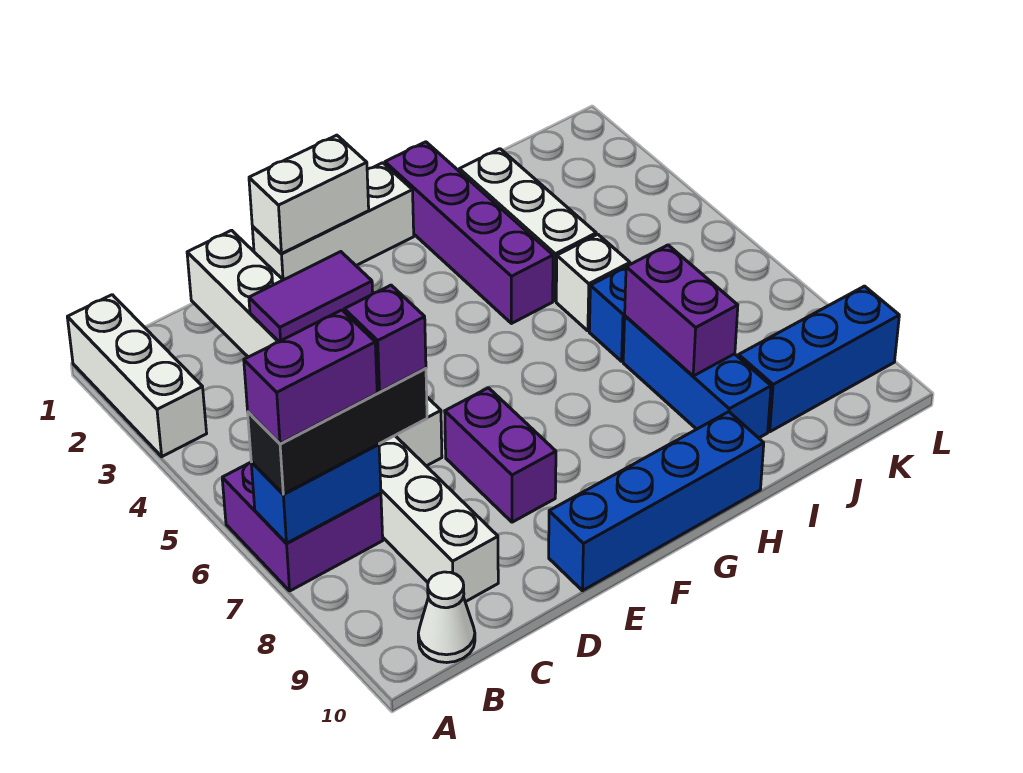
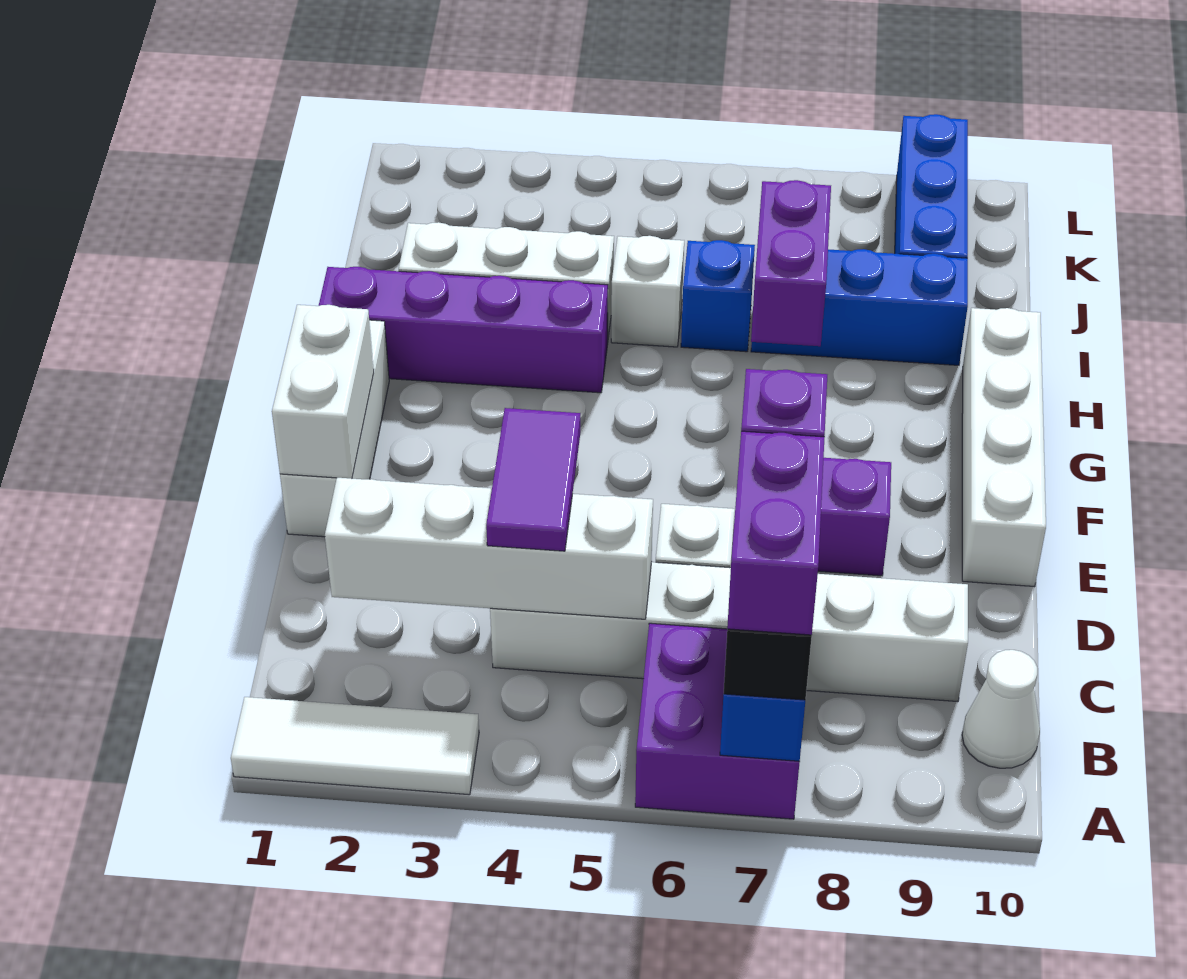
white 1x3 brick [67,295,207,457] -> white 1x3 tile [231,697,479,795]
blue 1x4 brick [549,412,764,591] -> white 1x4 brick [962,308,1046,587]
purple 1x2 brick [625,245,738,376] -> purple 1x2 brick turned to [751,180,831,346]

